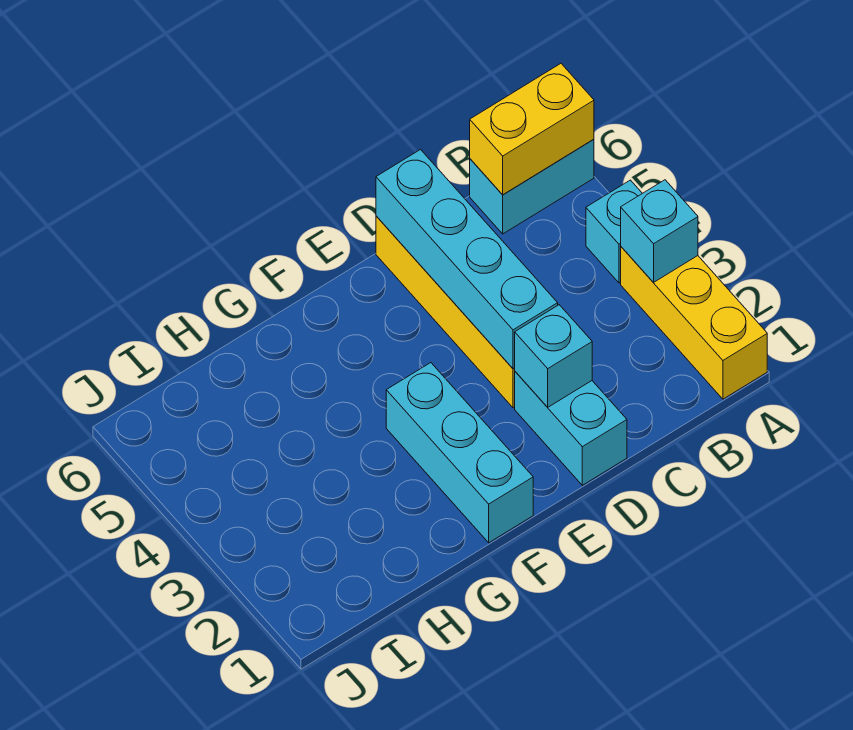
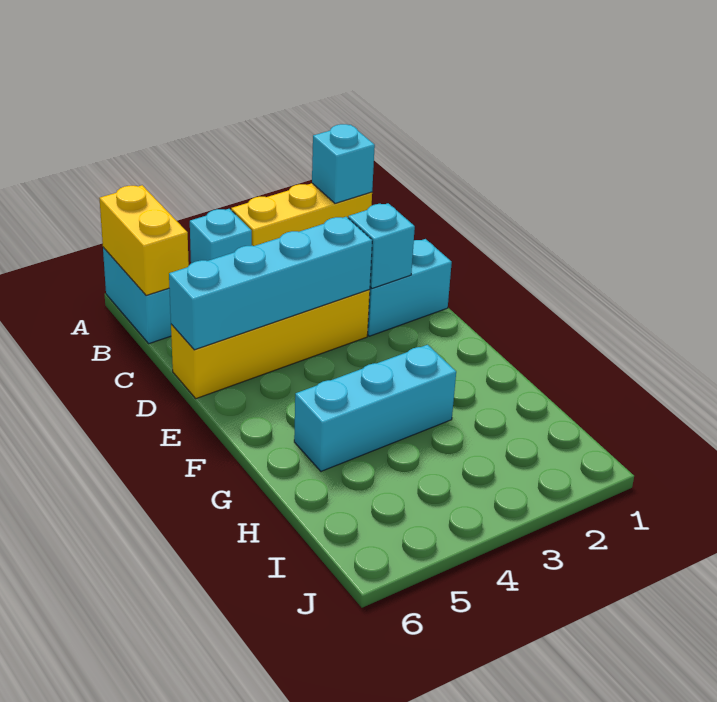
cyan 1x1 brick [621,180,698,282] -> cyan 1x1 brick moved to [312,124,375,203]
cyan 1x3 brick [386,363,533,543] -> cyan 1x3 brick moved to [294,345,456,471]

